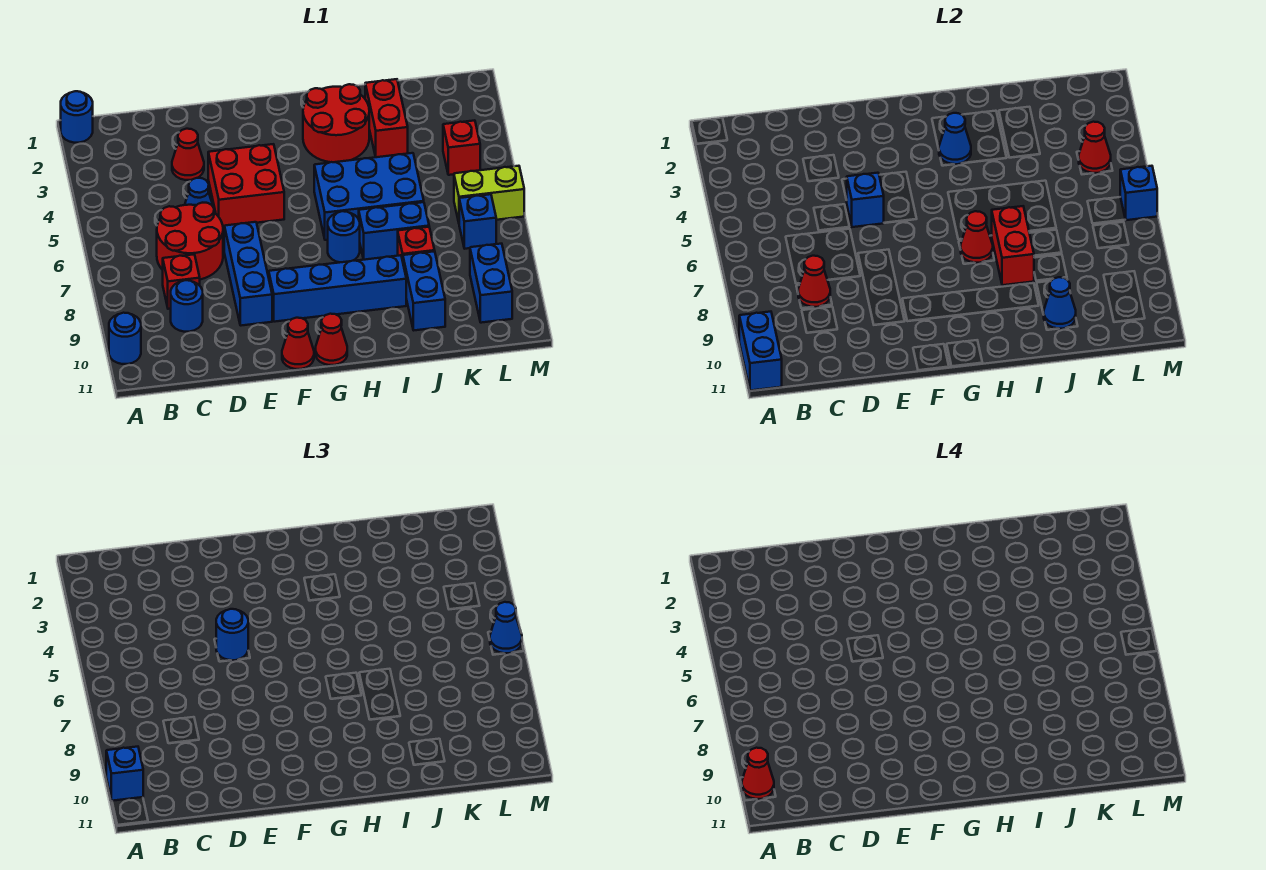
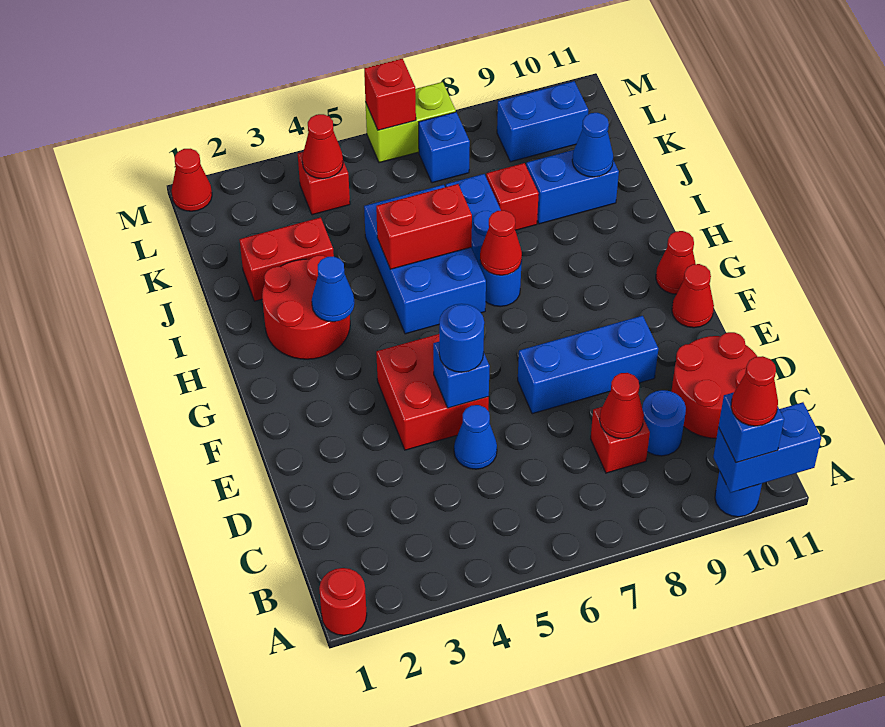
blue 1x1 round brick [61,91,93,143] -> red 1x1 round brick [319,568,367,635]
red 2x2 round brick [157,203,223,280] -> red 2x2 round brick moved to [671,332,757,438]
red 1x1 cone [172,129,204,180] -> red 1x1 cone moved to [171,149,212,211]
blue 1x4 brick [269,255,406,322] -> none
red 1x2 brick [991,206,1034,285] -> red 1x2 brick moved to [376,184,472,269]
lime 1x2 brick [454,166,524,222] -> lime 1x2 brick turned to [366,82,456,163]
blue 1x1 brick [1120,166,1157,220] -> red 1x1 brick [364,58,416,130]
blue 1x1 cone [490,602,522,653] -> none

